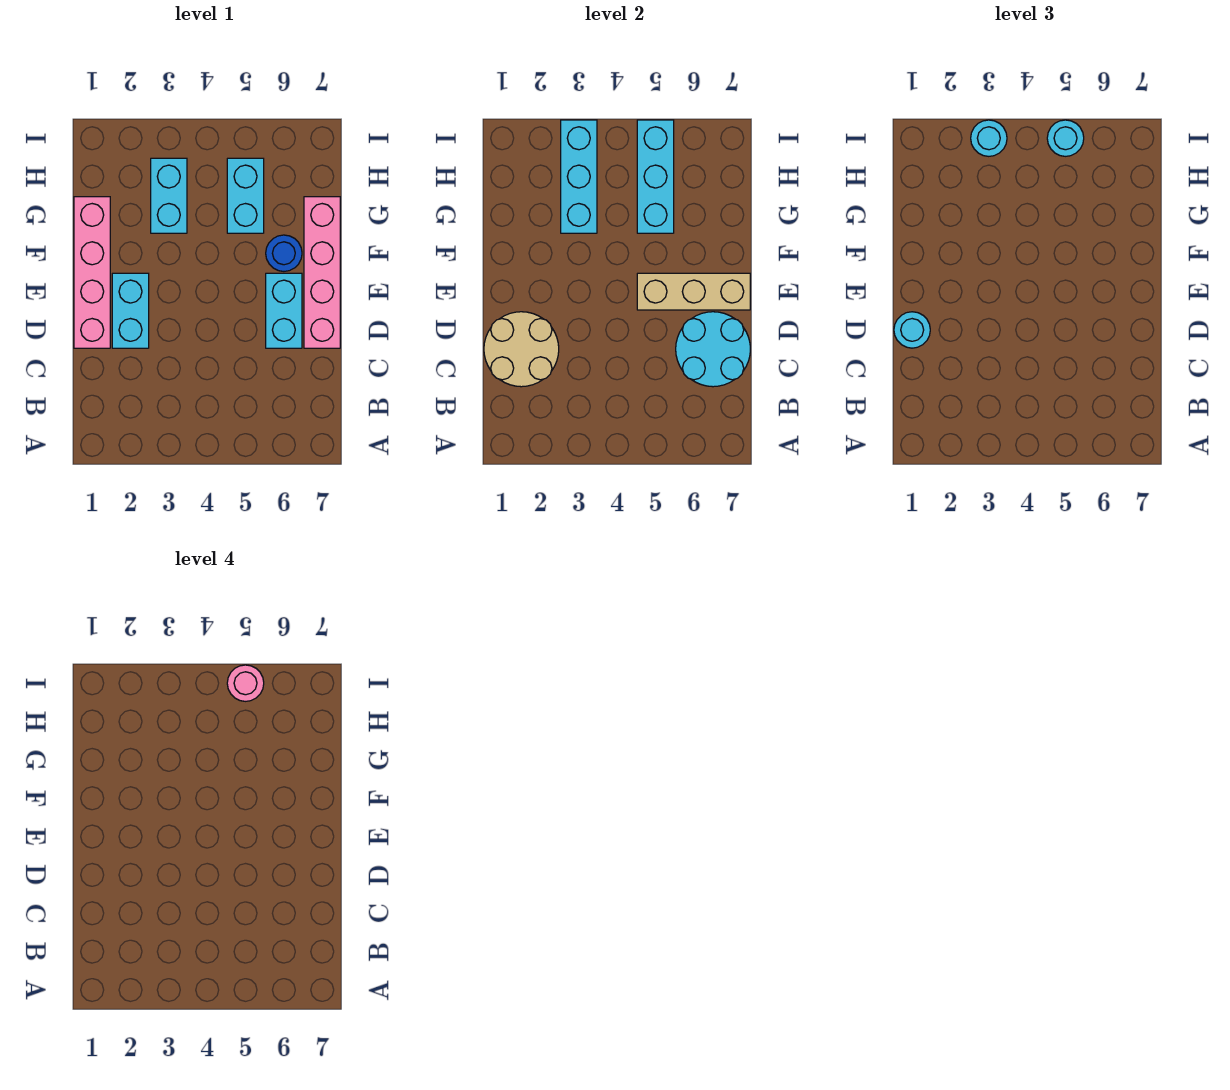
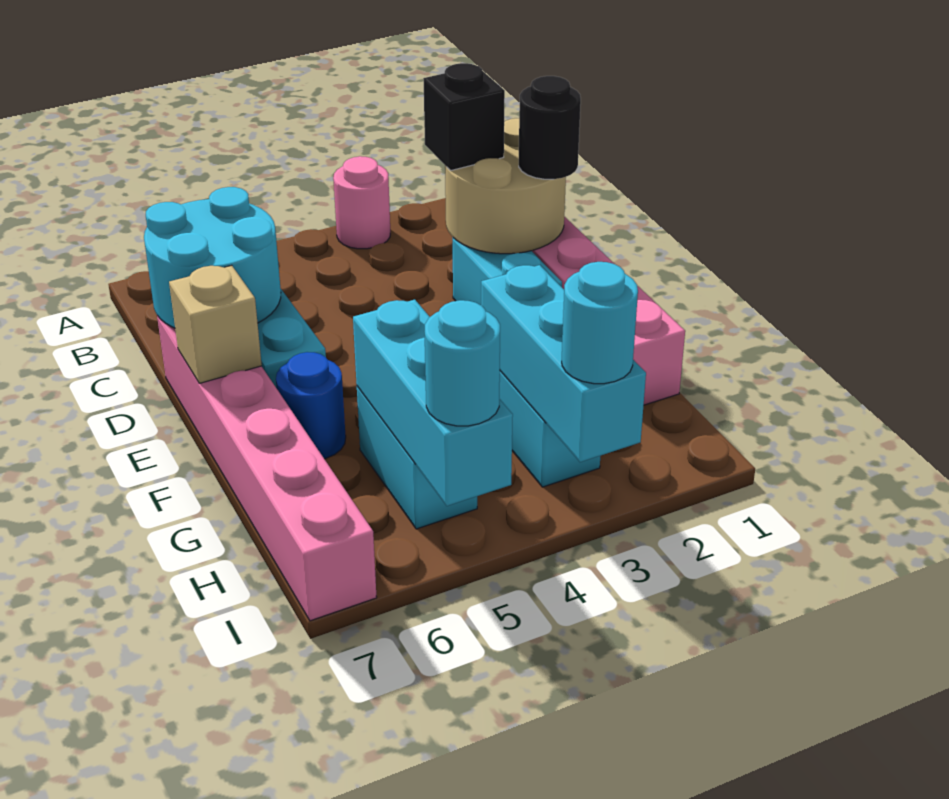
none -> black 1x1 brick [423,63,505,171]
cyan 1x1 round brick [894,312,930,348] -> black 1x1 round brick [519,76,581,179]
pink 1x4 brick [304,197,340,348] -> pink 1x6 brick [157,315,377,621]
tan 1x3 brick [637,273,750,310] -> tan 1x1 brick [169,265,262,383]
pink 1x1 round brick [227,665,264,701] -> pink 1x1 round brick moved to [333,156,390,249]

